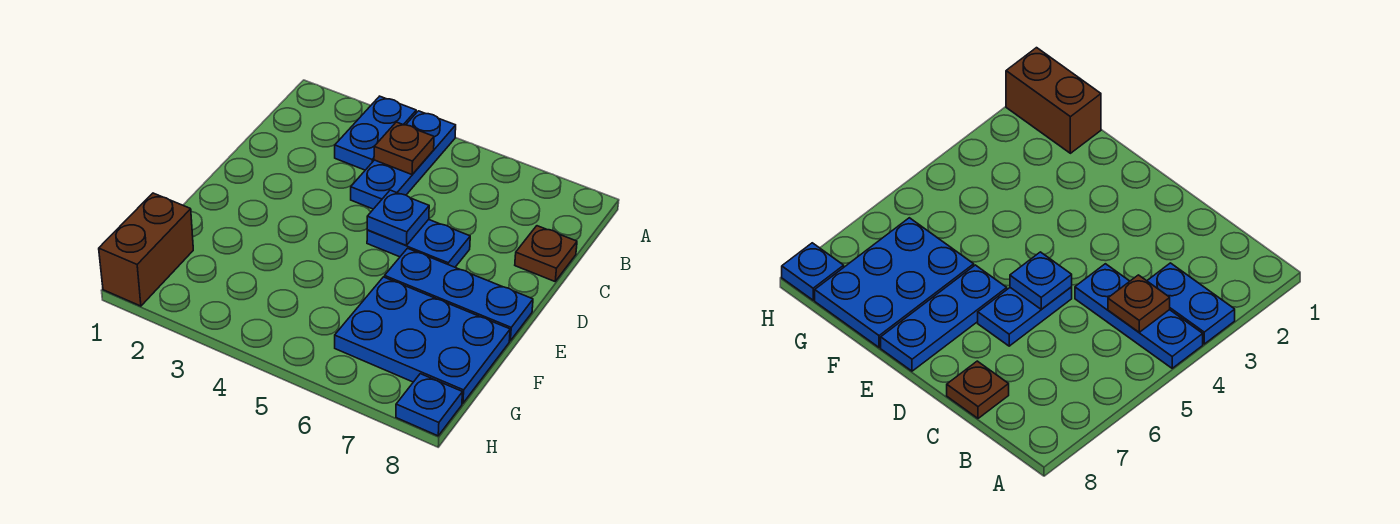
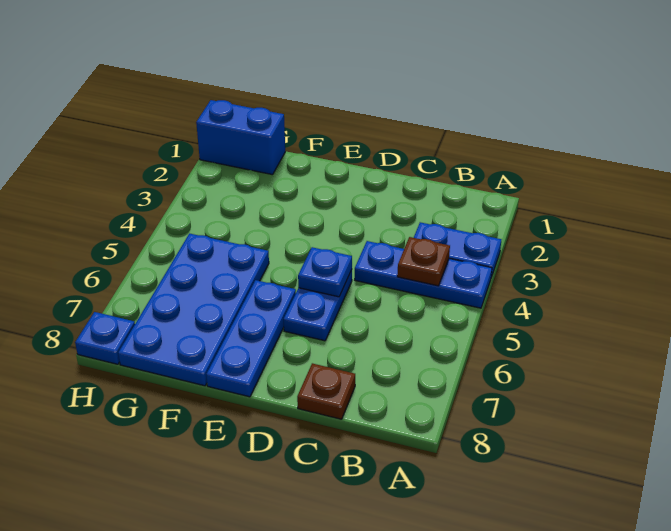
blue 2x3 plate [335,277,510,403] -> blue 2x4 plate [118,234,269,386]
brown 1x2 brick [99,193,193,306] -> blue 1x2 brick [196,100,285,175]

